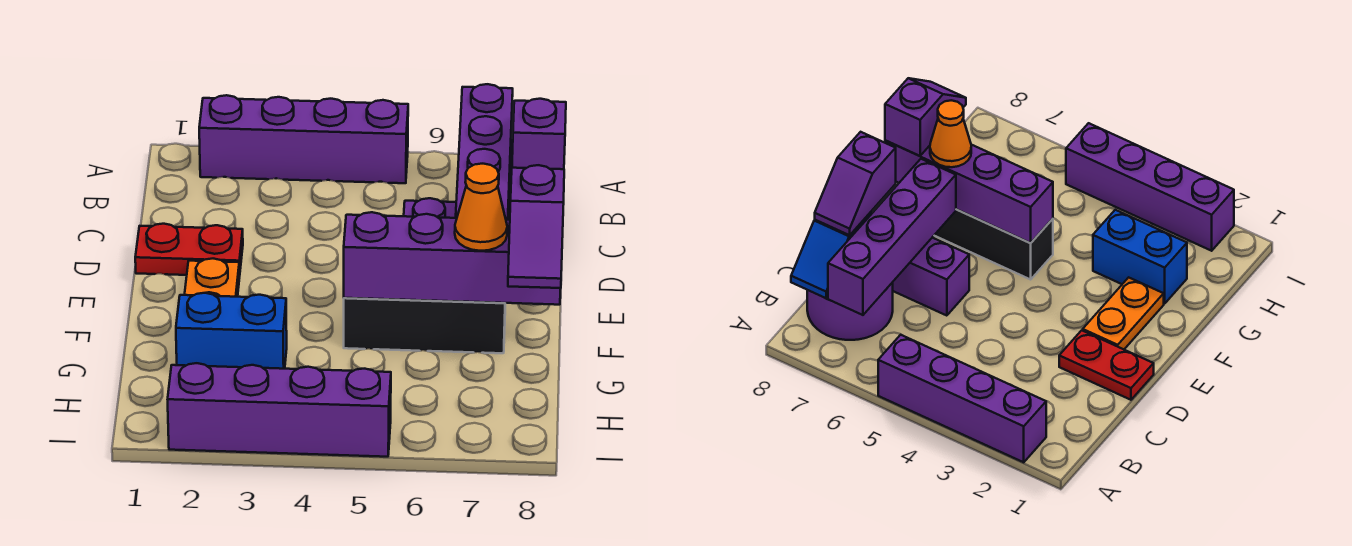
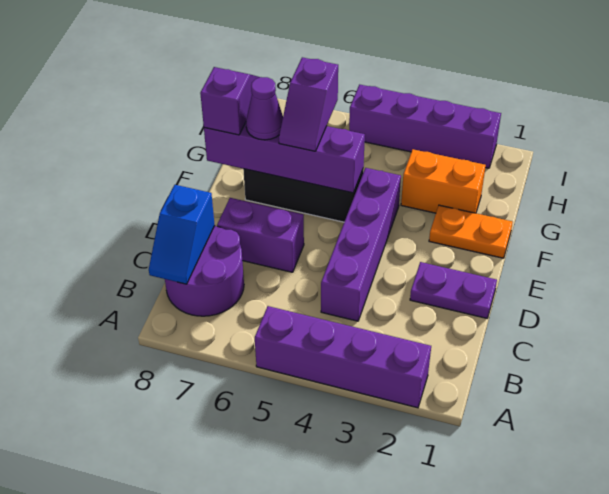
purple 1x4 brick [456,84,513,220] -> purple 1x4 brick moved to [321,168,401,321]
purple 1x2 slope [512,99,566,169] -> purple 1x2 slope moved to [279,57,338,151]
red 1x2 plate [135,224,243,276] -> purple 1x2 plate [410,262,497,318]
orange 1x2 plate [185,259,239,297] -> orange 1x2 plate turned to [429,205,513,258]
orange 1x1 cone [455,164,507,251] -> purple 1x1 cone [246,77,283,140]
blue 1x2 brick [176,293,287,369] -> orange 1x2 brick [401,149,486,213]

